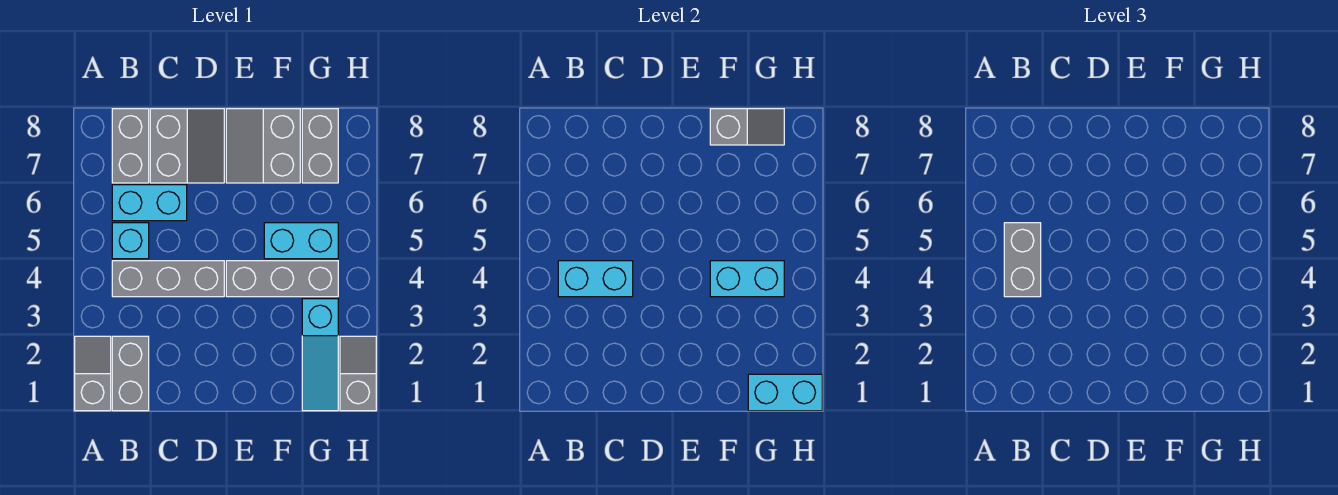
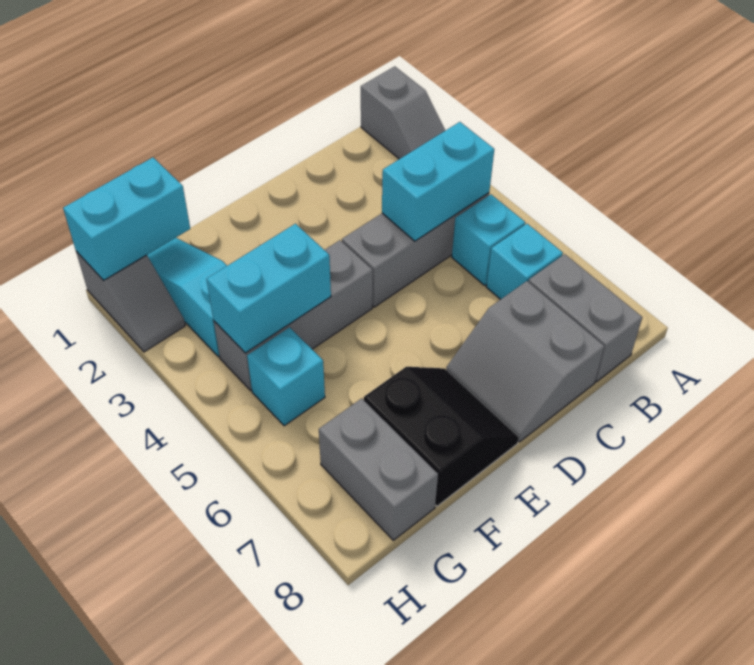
grey 1x2 brick [112,336,149,411] -> none
grey 1x2 brick [1004,223,1041,297] -> none
cyan 1x2 brick [112,185,187,221] -> cyan 1x1 brick [486,224,563,300]
grey 2x2 slope [226,109,300,183] -> black 2x2 slope [364,367,519,506]
cyan 1x2 brick [264,223,338,259] -> cyan 1x1 brick [247,327,325,426]
grey 1x2 slope [710,109,784,145] -> none

